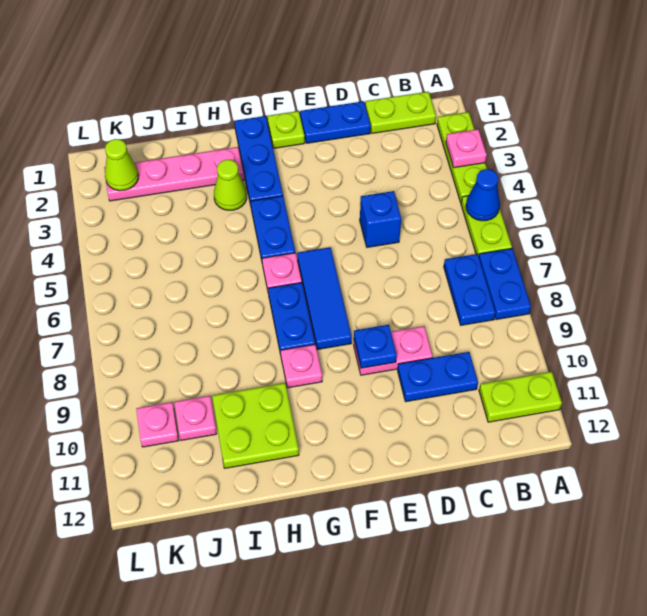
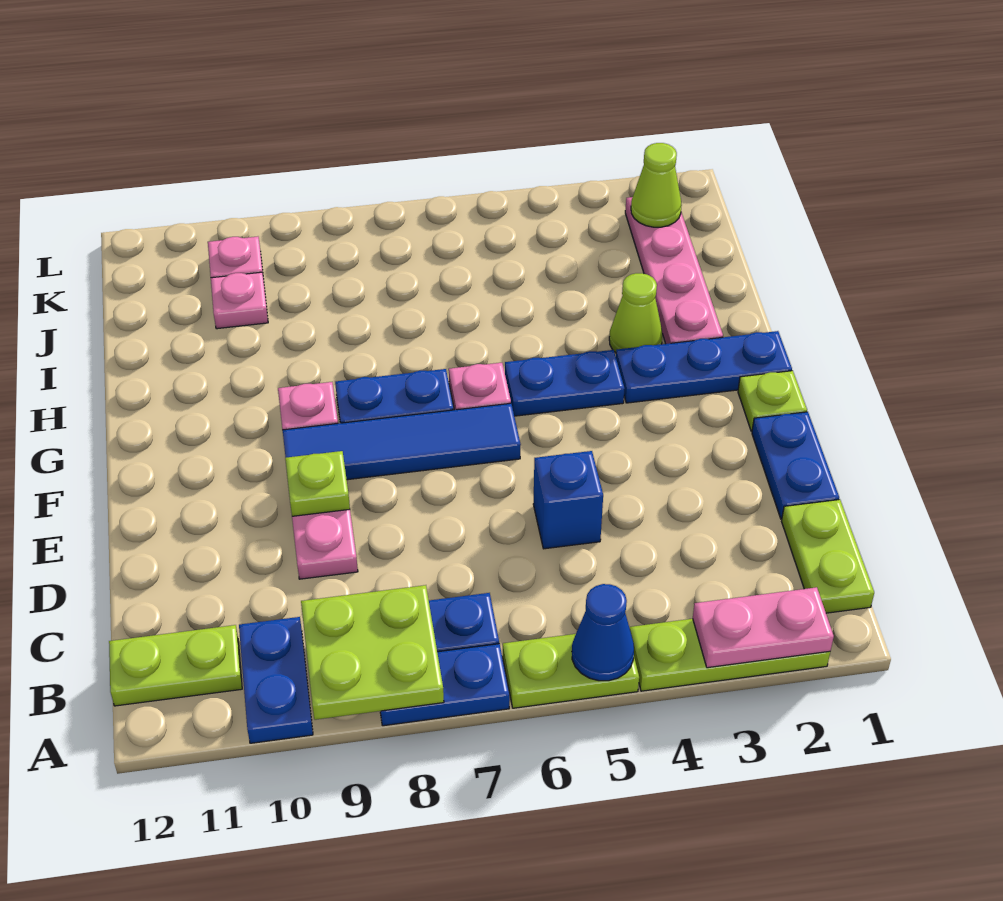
pink 1x1 plate [446,129,487,168] -> pink 1x2 plate [693,587,834,668]
lime 1x2 plate [479,372,562,422] -> lime 1x2 plate turned to [109,625,242,706]
blue 1x2 plate [398,352,478,402] -> blue 1x2 plate moved to [239,617,313,743]
blue 1x1 plate [354,325,397,368] -> lime 1x1 plate [285,451,350,516]
blue 1x3 tile [297,247,352,350] -> blue 1x4 tile [283,403,521,480]
lime 2x2 plate [212,383,299,468] -> lime 2x2 plate moved to [301,585,444,720]

